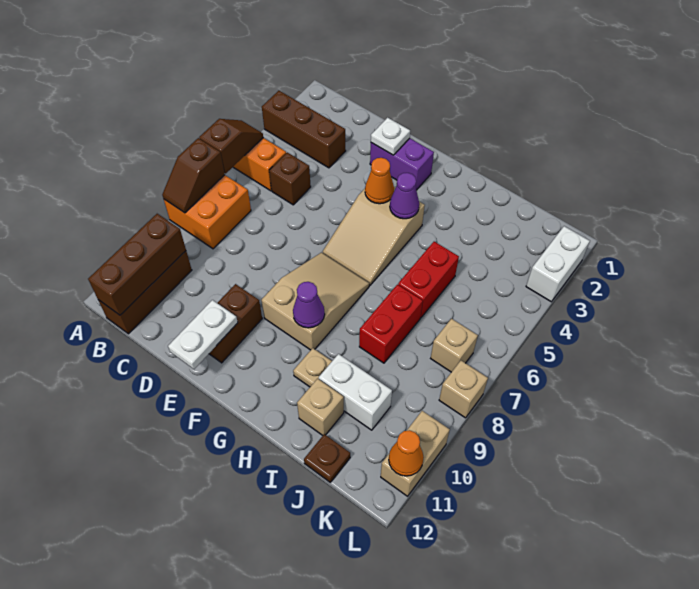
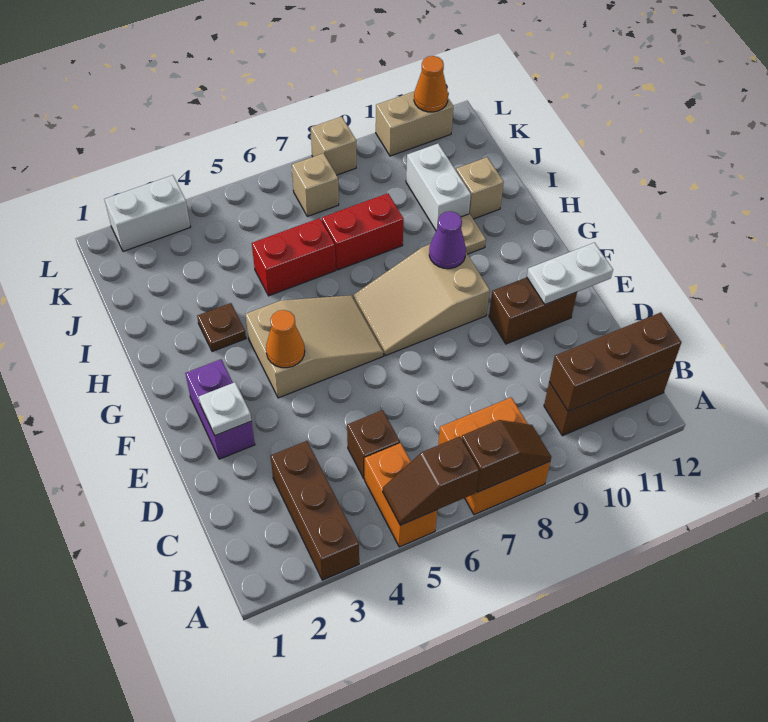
purple 1x1 cone [390,173,419,219] -> none
brown 1x1 plate [304,434,350,482] -> brown 1x1 plate moved to [197,303,246,352]

